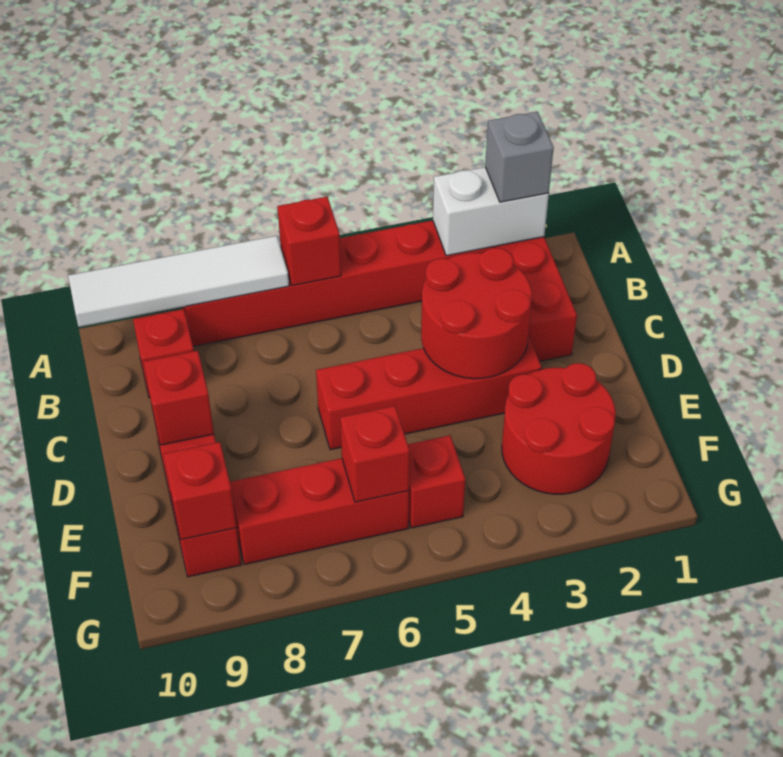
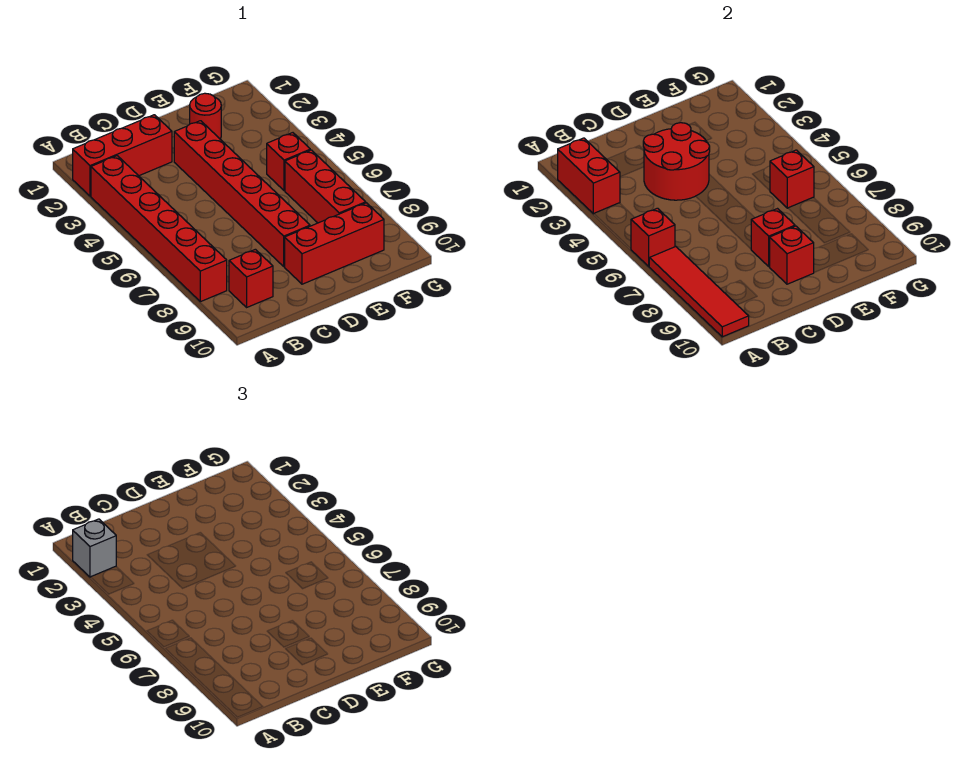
white 1x2 brick [433,167,549,256] -> red 1x2 brick [558,138,620,214]
white 1x4 tile [68,236,289,327] -> red 1x4 tile [649,246,749,337]
red 1x4 brick [316,335,542,450] -> red 1x6 brick [174,121,310,267]
red 2x2 round brick [502,363,616,494] -> red 1x1 round brick [190,93,221,139]
red 1x1 brick [164,442,236,540] -> red 1x1 brick moved to [751,209,795,267]

